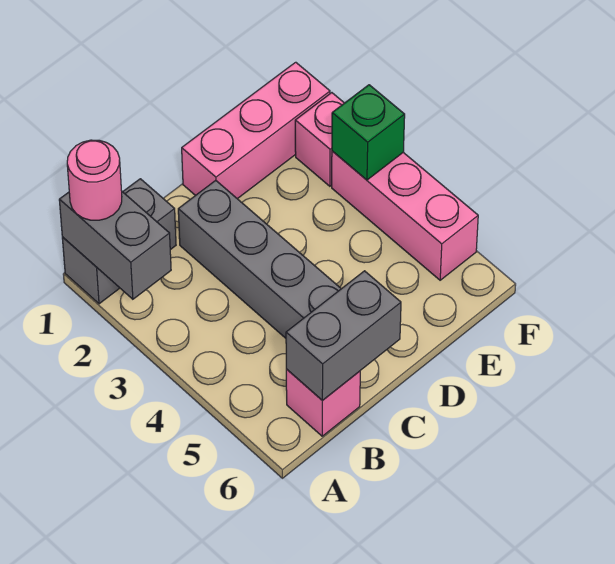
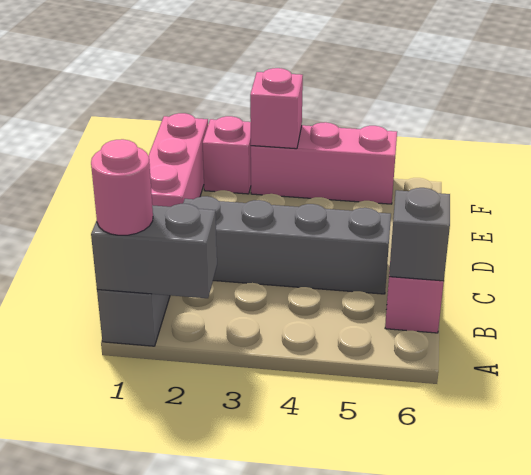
grey 1x2 brick [286,271,401,401] -> grey 1x1 brick [389,188,450,281]
green 1x1 brick [332,85,405,180] -> pink 1x1 brick [250,68,303,149]

